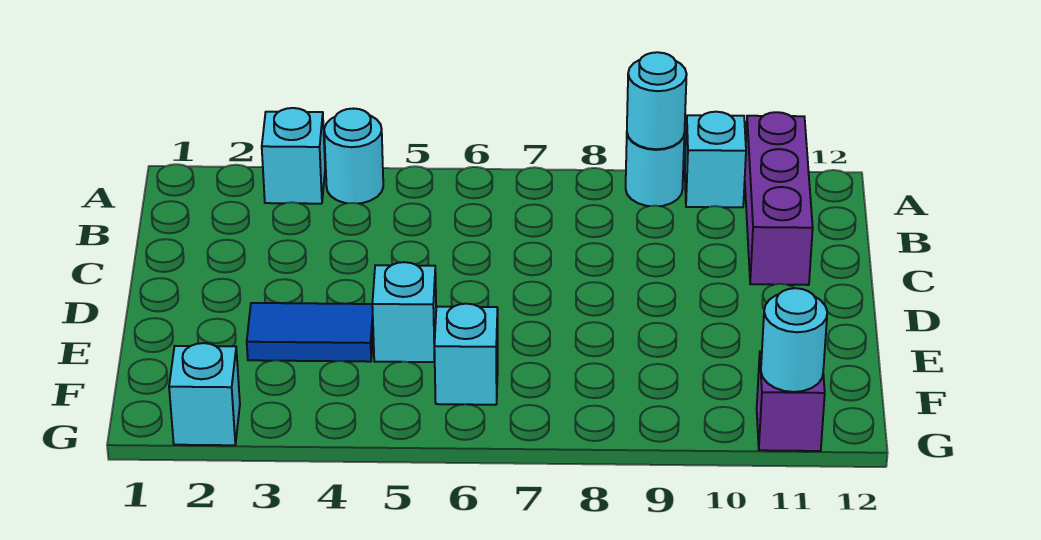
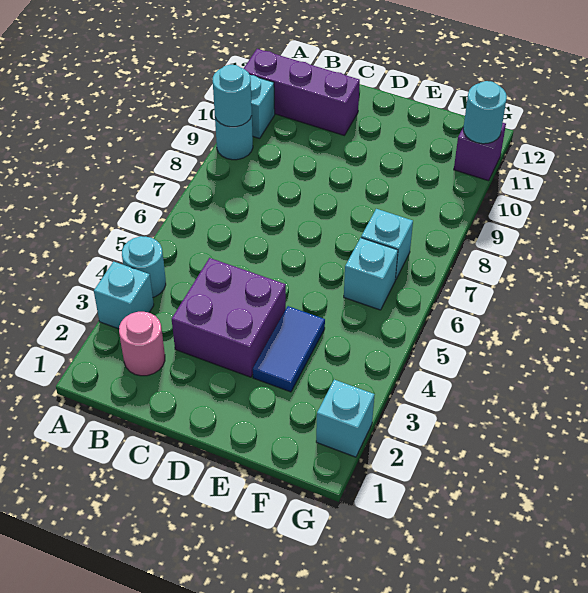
none -> pink 1x1 round brick [119,312,165,376]
none -> purple 2x2 brick [172,258,286,377]
cyan 1x1 brick [372,262,436,362] -> cyan 1x1 brick moved to [361,209,413,280]

